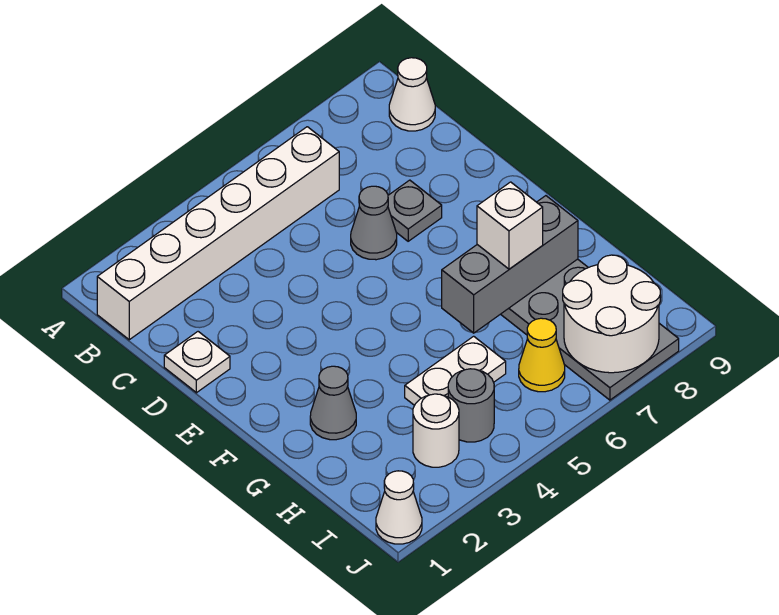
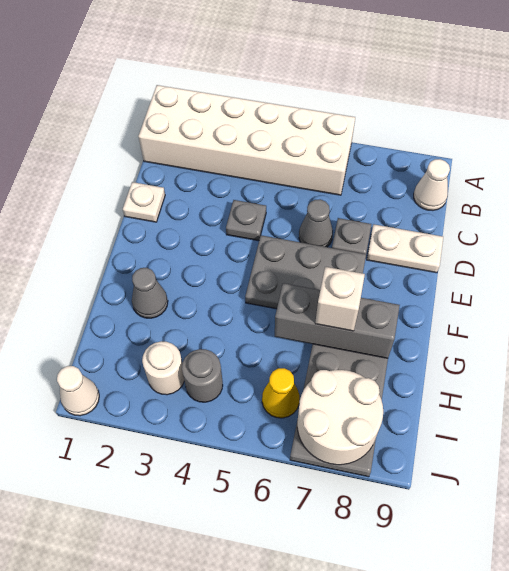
white 1x6 brick [97,127,339,340] -> white 2x6 brick [138,85,355,195]
none -> grey 1x1 plate [226,200,266,241]
none -> grey 2x3 plate [245,235,366,309]
white 1x2 plate [405,336,506,405] -> white 1x2 plate moved to [367,224,443,273]

